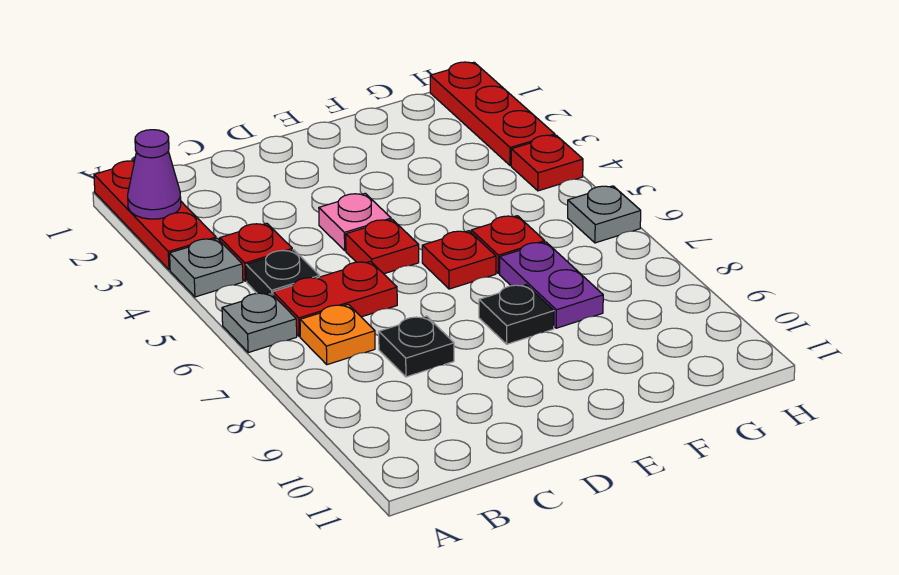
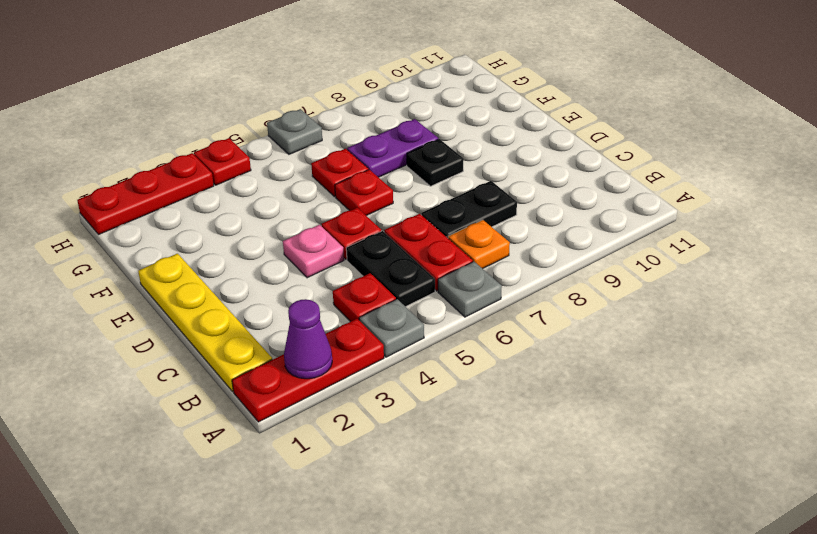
none -> yellow 1x4 plate [138,254,272,391]
black 1x1 plate [246,250,320,294] -> black 1x2 plate [346,231,435,307]
black 1x1 plate [379,316,454,377] -> black 1x2 plate [421,181,517,238]

